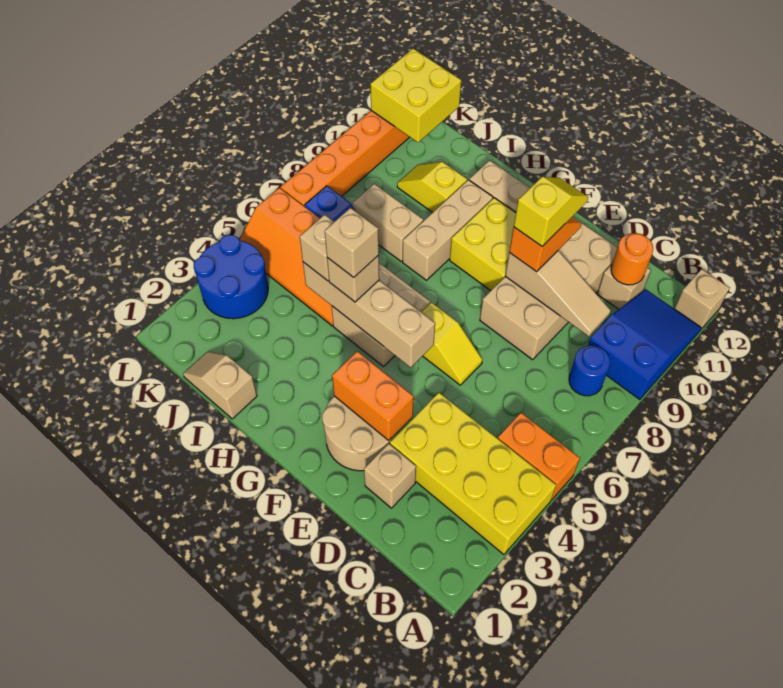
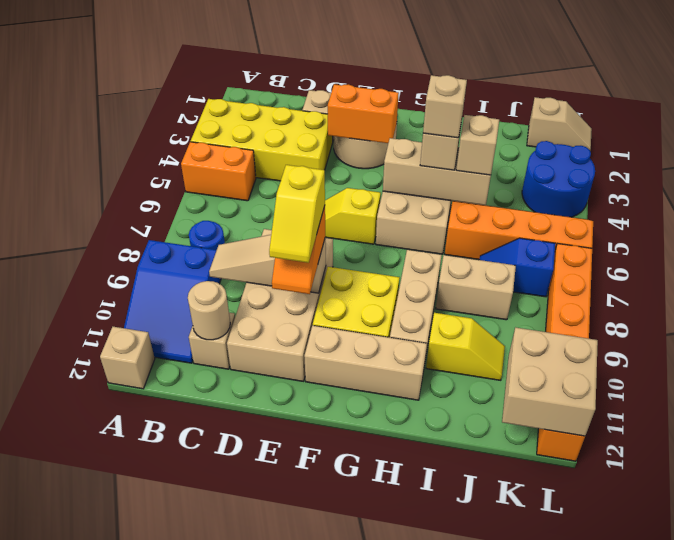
orange 1x1 round brick [611,233,653,285] -> tan 1x1 round brick [188,281,230,340]
tan 1x4 brick [303,262,435,367] -> tan 1x3 brick [383,138,491,205]
tan 1x2 slope [183,352,257,419] -> tan 1x2 slope moved to [527,97,592,150]
yellow 2x2 brick [370,49,461,142] -> tan 2x2 brick [502,328,598,436]

